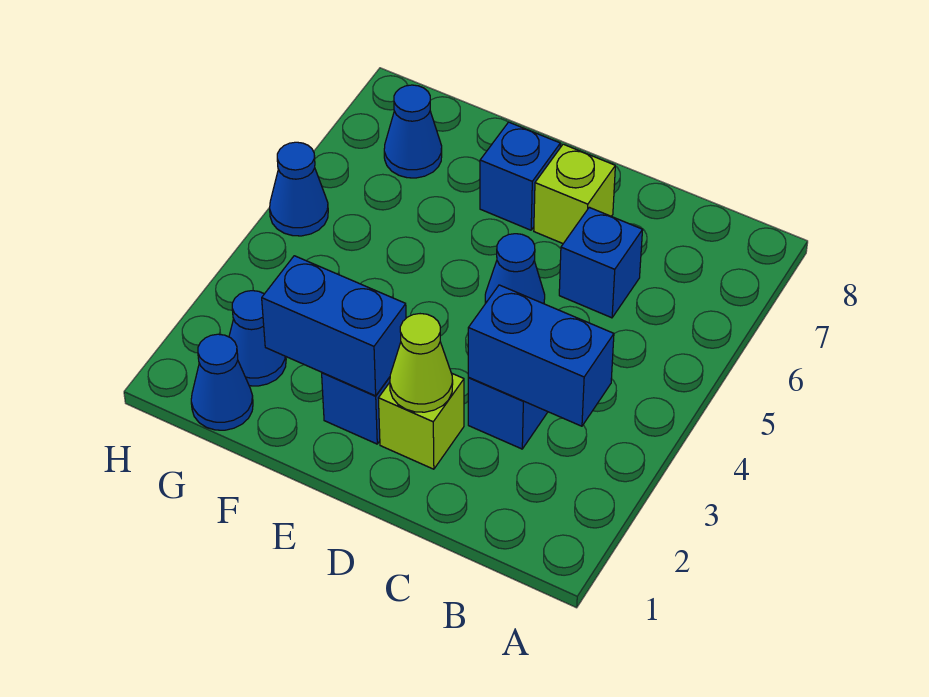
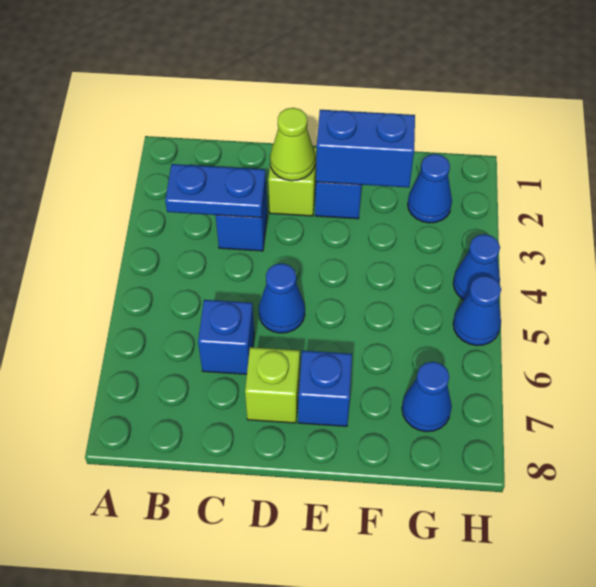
blue 1x2 brick [468,285,614,426] -> blue 1x2 plate [165,164,266,218]
blue 1x1 cone [191,334,253,430] -> blue 1x1 cone moved to [453,234,500,300]

